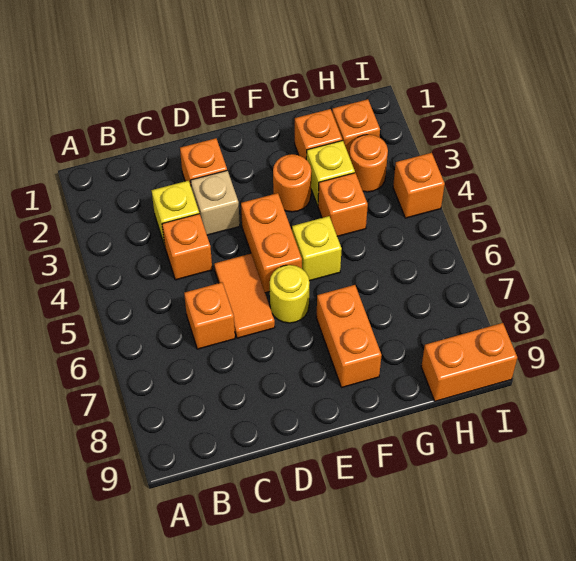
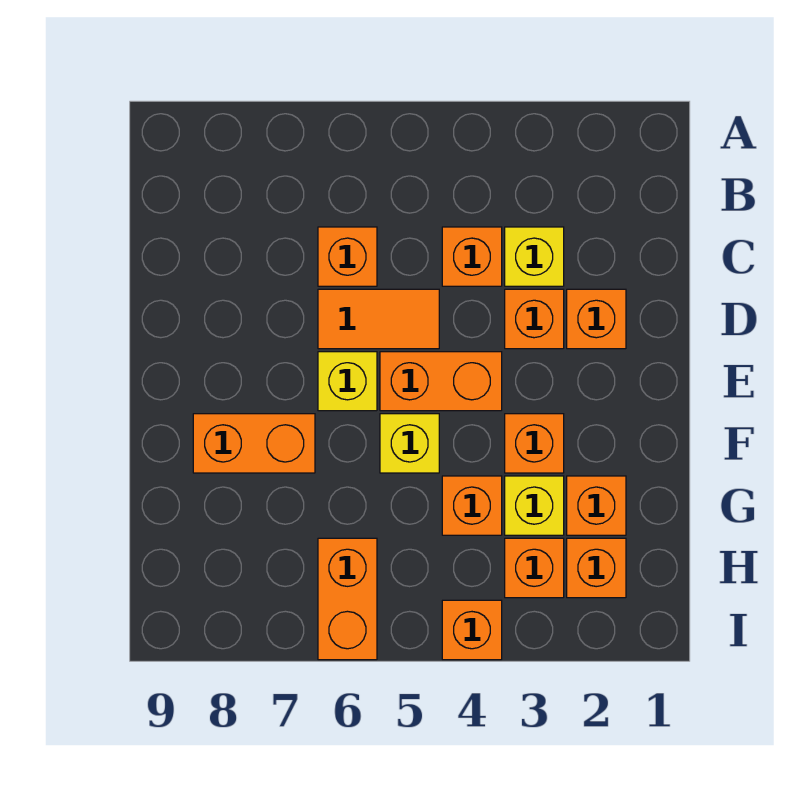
tan 1x1 brick [191,170,240,235] -> orange 1x1 brick [505,289,564,349]
yellow 1x1 round brick [270,265,310,323] -> yellow 1x1 brick [318,352,377,411]
orange 1x1 round brick [273,154,311,212] -> orange 1x1 brick [505,414,564,473]
orange 1x1 round brick [349,135,388,192] -> orange 1x1 brick [505,538,564,598]
orange 1x2 brick [421,323,517,401] -> orange 1x2 brick moved to [318,538,377,660]

